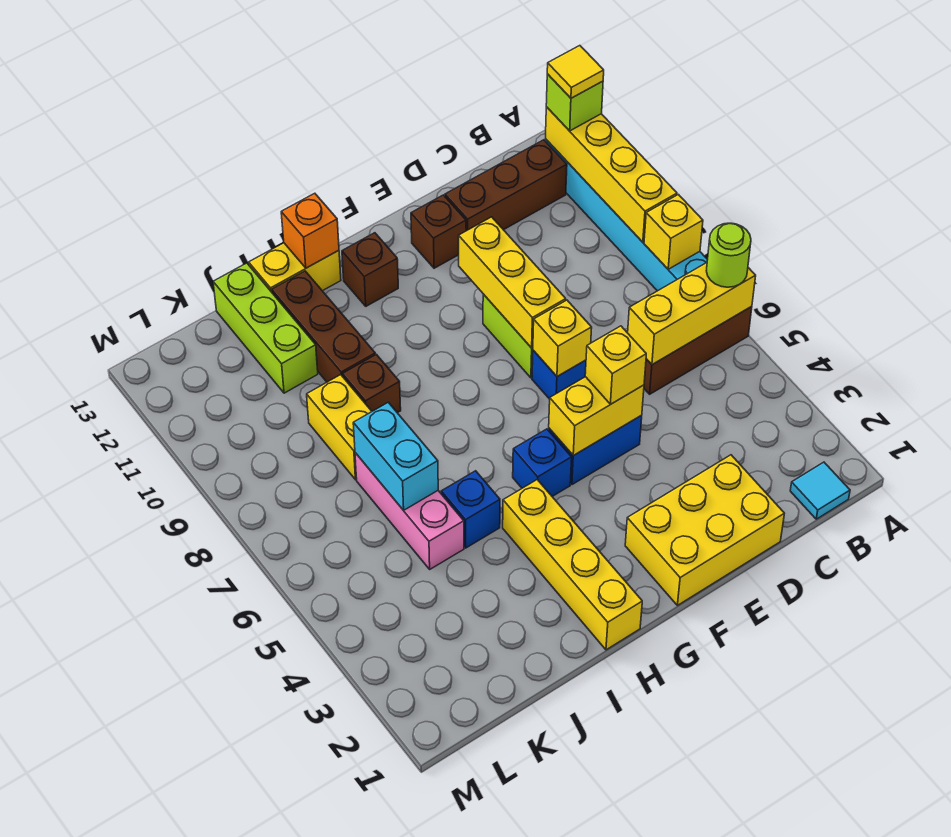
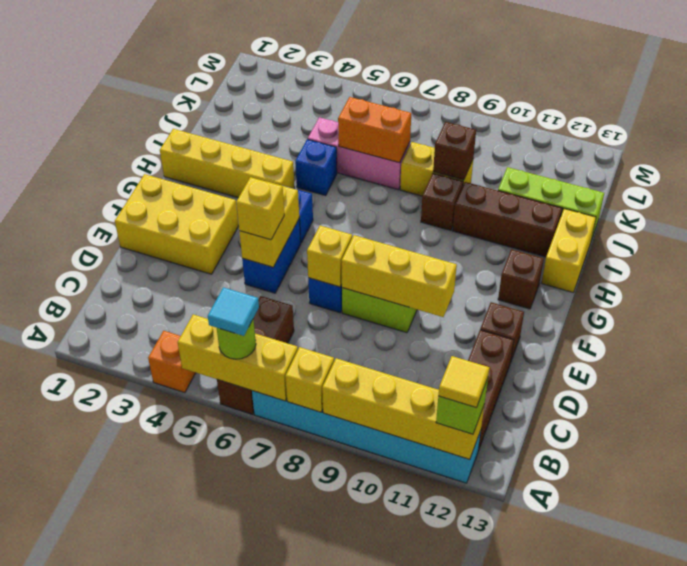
yellow 1x3 brick [628,263,756,365] -> yellow 1x3 brick turned to [178,314,298,401]
cyan 1x1 tile [790,462,850,519] -> cyan 1x1 tile moved to [208,287,259,336]
yellow 2x3 brick [625,455,784,605] -> yellow 2x3 brick turned to [115,174,238,274]
orange 1x1 brick [281,193,339,268] -> orange 1x1 brick moved to [148,331,196,393]
cyan 1x2 brick [353,402,438,510] -> orange 1x2 brick [338,97,411,163]
none -> brown 1x1 brick [433,122,476,180]

